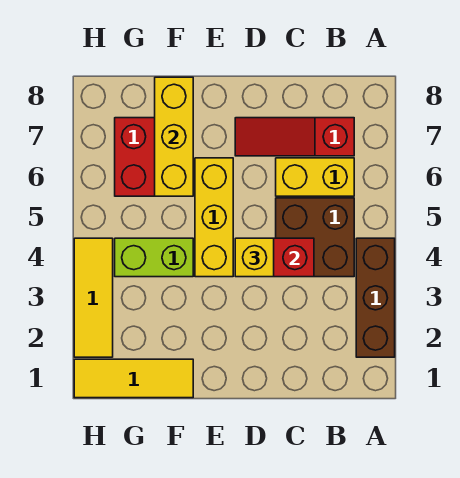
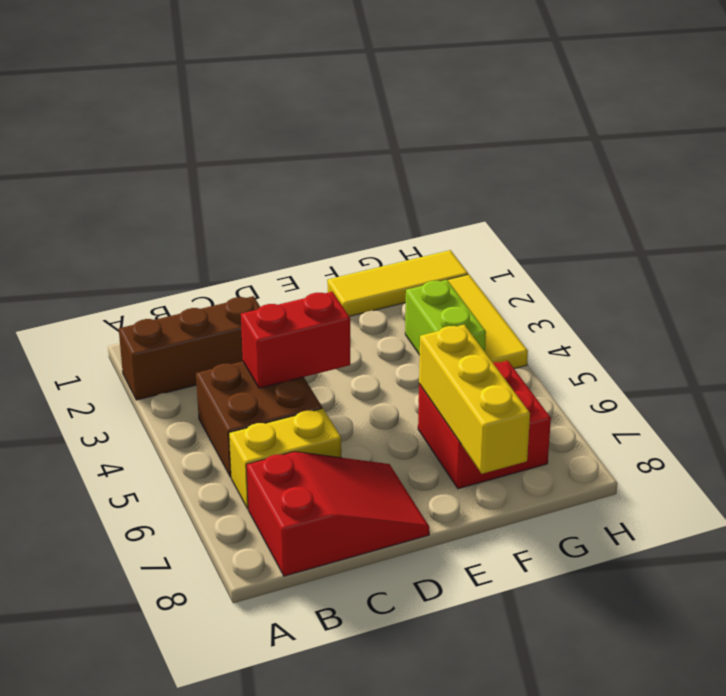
brown 1x3 brick [356,238,395,357] -> brown 1x3 brick turned to [119,296,260,400]
red 1x3 slope [235,118,354,156] -> red 2x3 slope [246,452,429,576]
yellow 1x1 brick [235,238,274,277] -> none
yellow 1x3 brick [195,158,233,277] -> none
lime 1x2 brick [115,238,193,277] -> lime 1x2 brick turned to [405,280,486,355]

